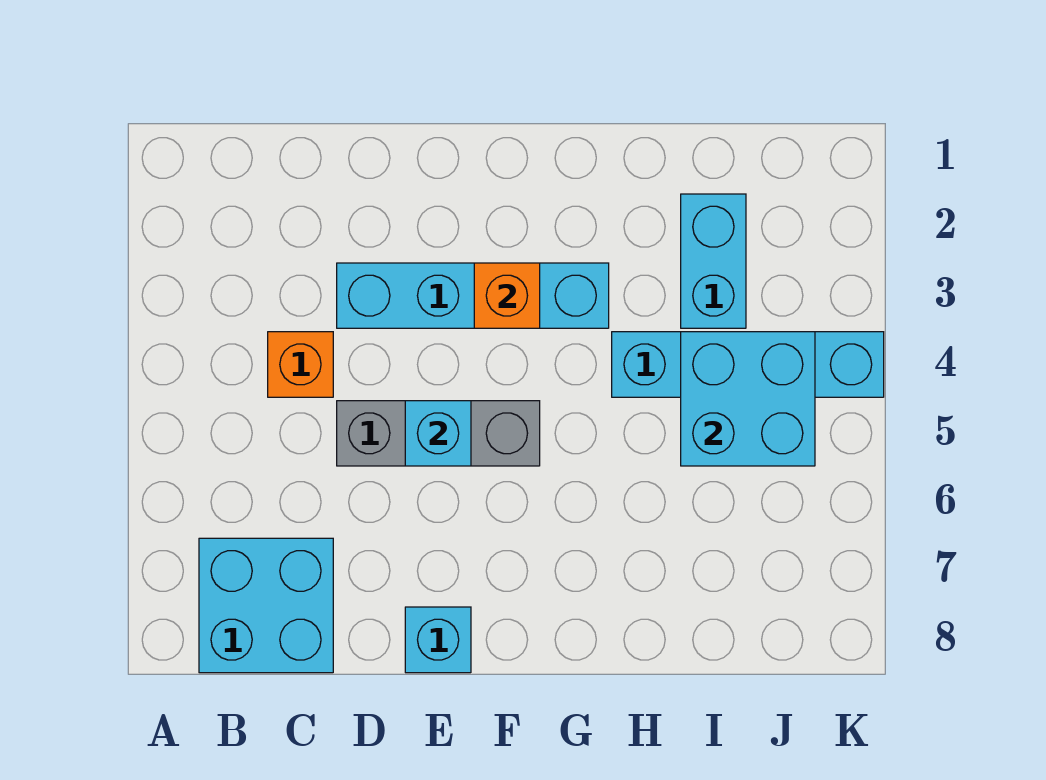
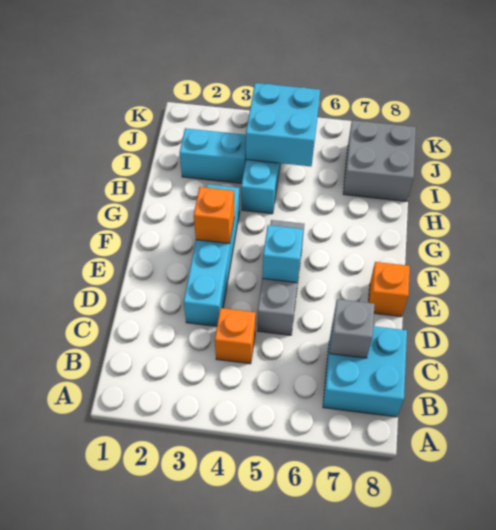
none -> grey 1x1 brick [330,299,375,358]
cyan 1x1 brick [405,607,471,673] -> orange 1x1 brick [369,262,410,317]
none -> grey 2x2 brick [343,120,416,201]

